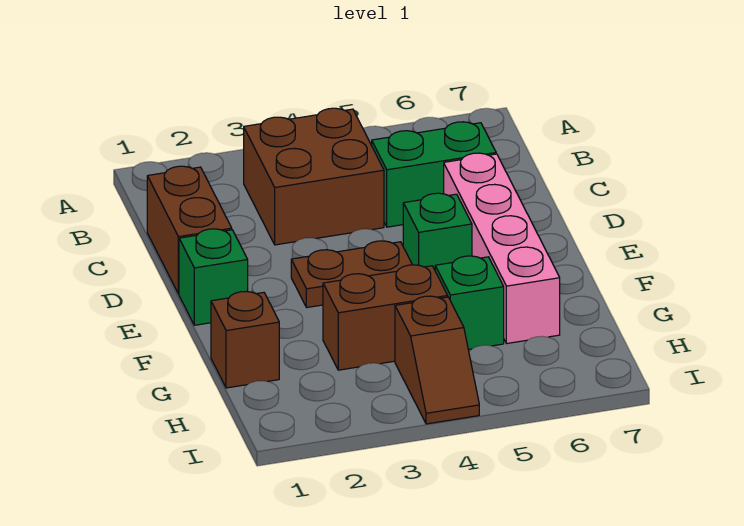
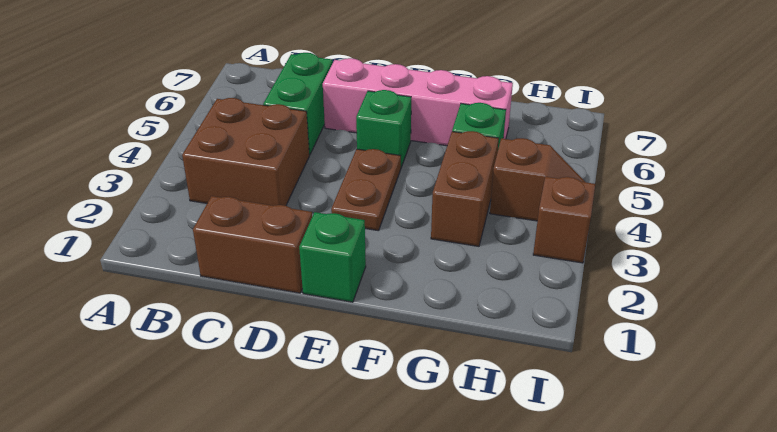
brown 1x1 brick [211,292,279,388] -> brown 1x1 brick moved to [533,177,595,263]

